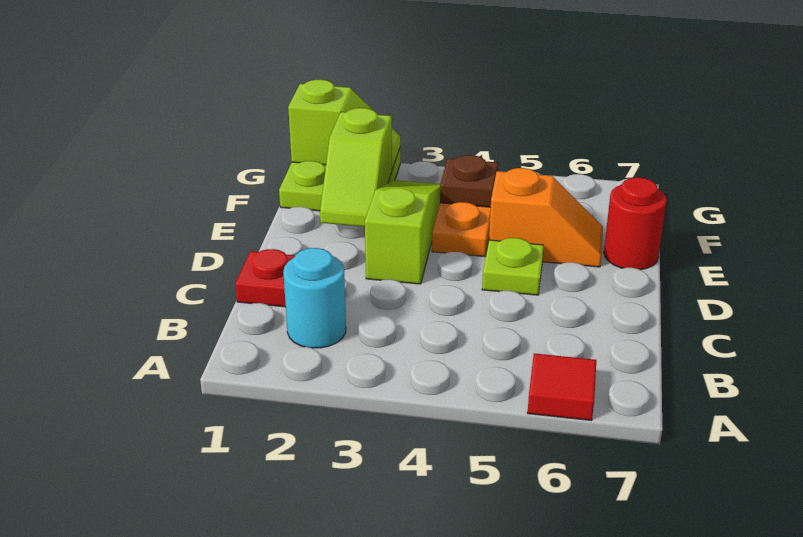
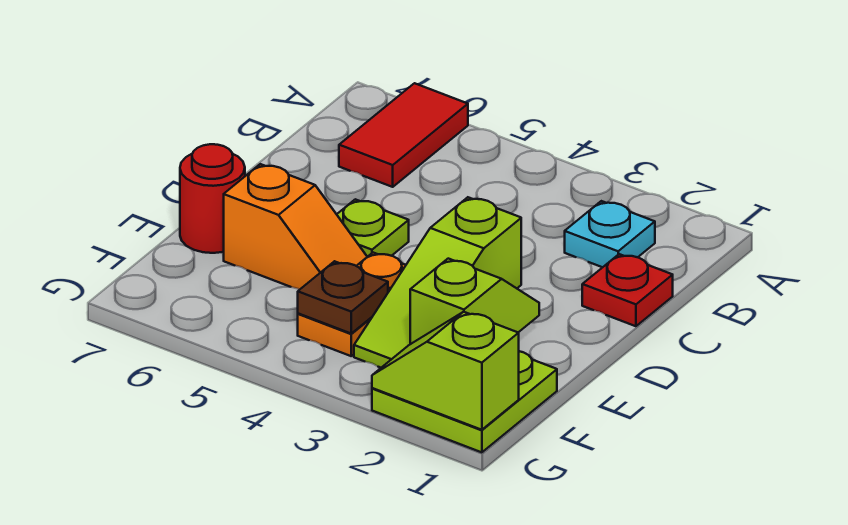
red 1x1 tile [527,353,596,421] -> red 1x2 tile [339,83,468,187]
cyan 1x1 round brick [283,248,346,348] -> cyan 1x1 plate [565,201,655,267]
orange 1x2 slope [489,168,603,267] -> orange 1x2 slope turned to [224,164,367,290]

